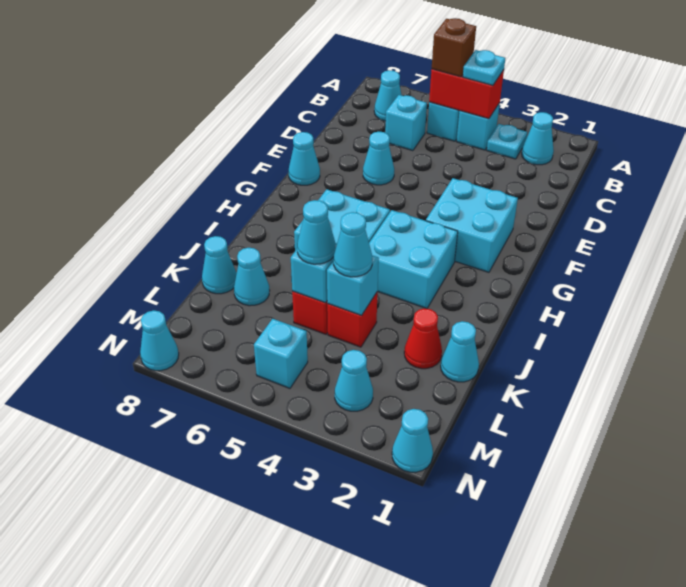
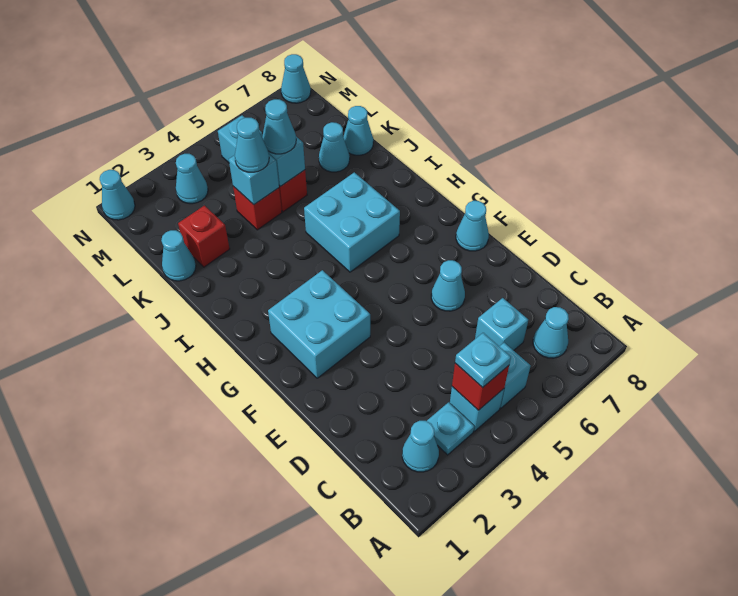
red 1x2 brick [429,69,504,119] -> red 1x1 brick [452,363,509,410]
brown 1x1 brick [432,18,476,77] -> none
cyan 2x2 brick [369,210,458,309] -> none
red 1x1 cone [404,308,442,369] -> red 1x1 brick [178,206,230,267]

